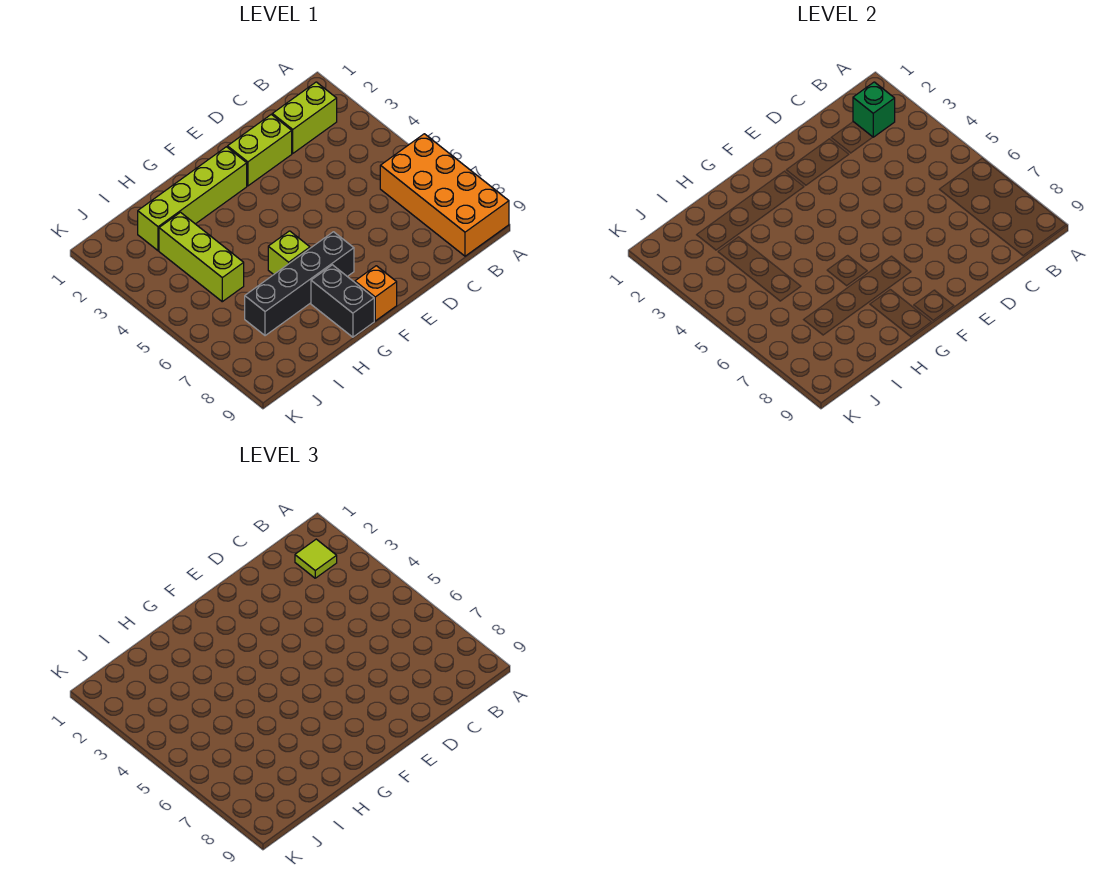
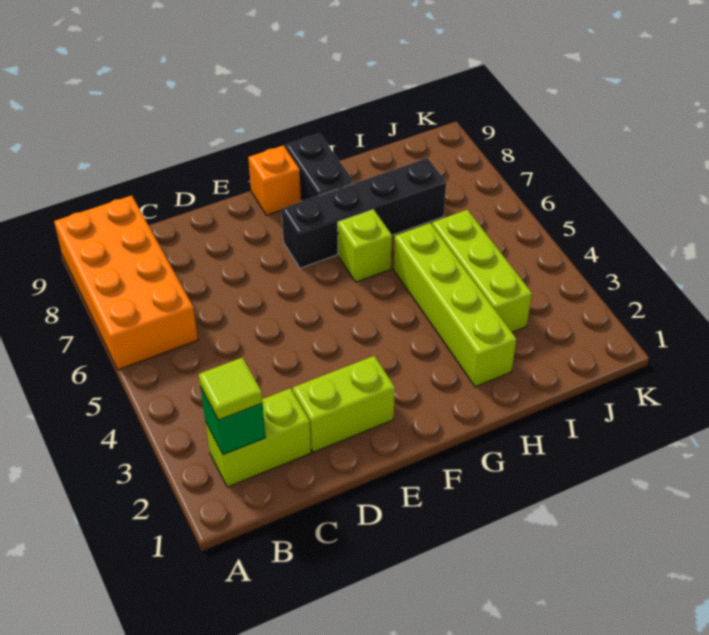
lime 1x4 brick [138,147,247,251] -> lime 1x4 brick turned to [394,223,516,387]

